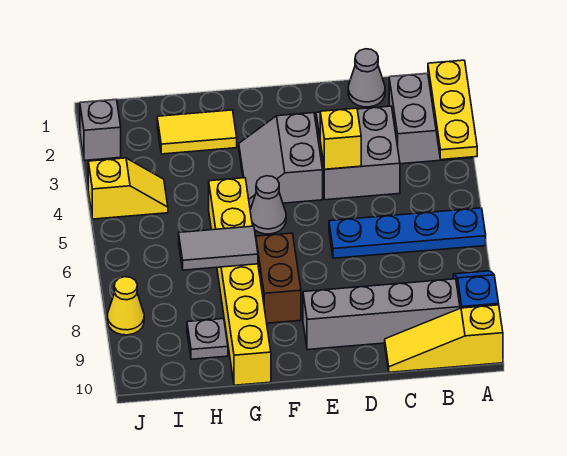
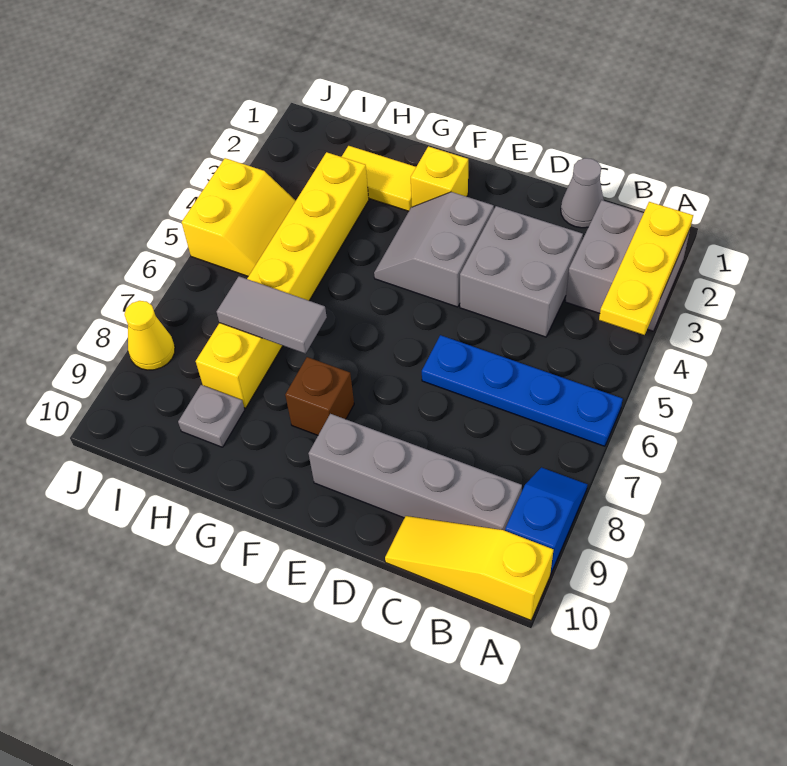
yellow 1x1 brick [320,108,361,169] -> yellow 1x1 brick moved to [411,146,468,207]
grey 1x1 cone [250,176,286,234] -> none
brown 1x2 brick [256,233,301,323] -> brown 1x1 brick [285,357,354,435]
yellow 1x6 brick [209,178,271,385] -> yellow 1x6 brick moved to [196,152,369,408]
yellow 1x2 slope [88,158,168,219] -> yellow 2x2 slope [182,158,296,276]
grey 1x1 brick [80,99,121,161] -> none

